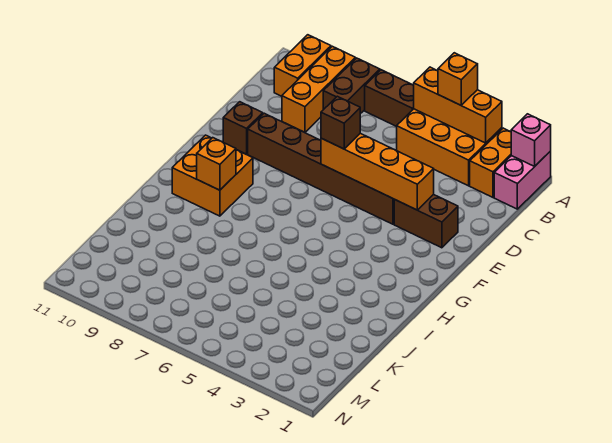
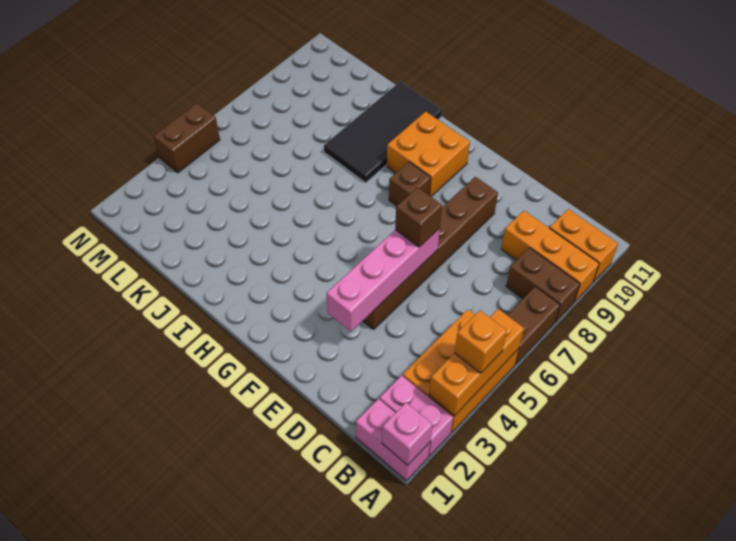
orange 1x2 brick [470,128,511,197] -> pink 1x2 brick [380,375,453,456]
brown 1x2 brick [394,194,458,248] -> brown 1x2 brick moved to [154,103,220,173]
orange 1x4 brick [321,133,434,210] -> pink 1x4 brick [326,228,440,332]
brown 1x1 brick [223,102,263,154] -> brown 1x1 brick moved to [389,162,431,206]
orange 1x1 brick [197,138,236,190] -> none
none -> black 2x4 tile [324,81,442,183]

